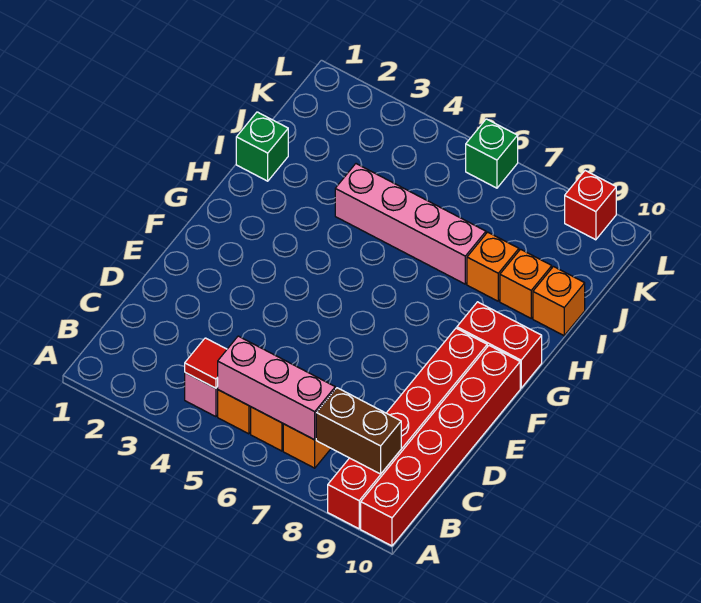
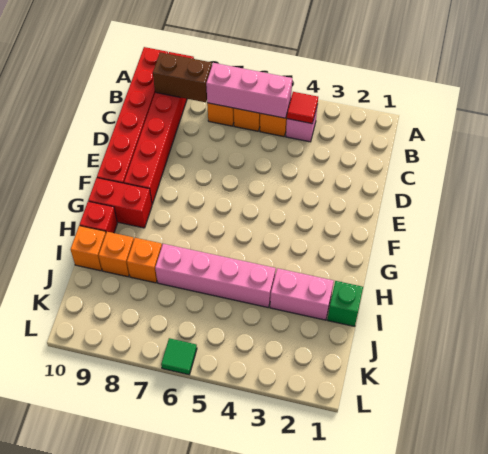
none -> pink 1x2 brick [270,268,334,320]
green 1x1 brick [466,119,518,188] -> green 1x1 tile [161,338,197,375]
red 1x1 brick [565,171,616,240] -> red 1x1 brick moved to [80,201,117,233]

